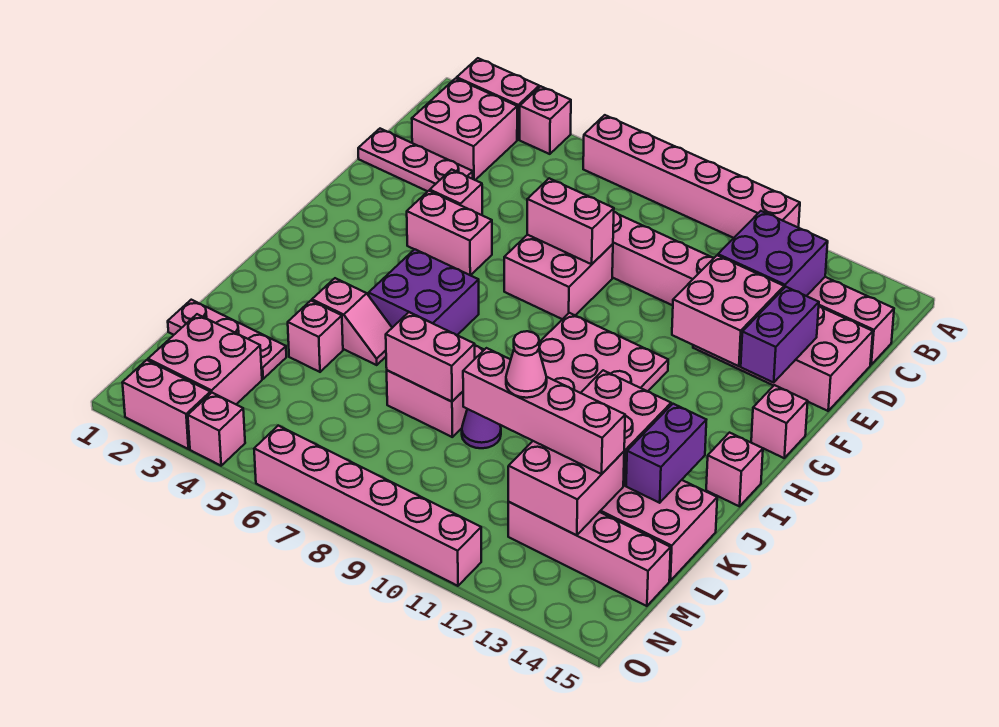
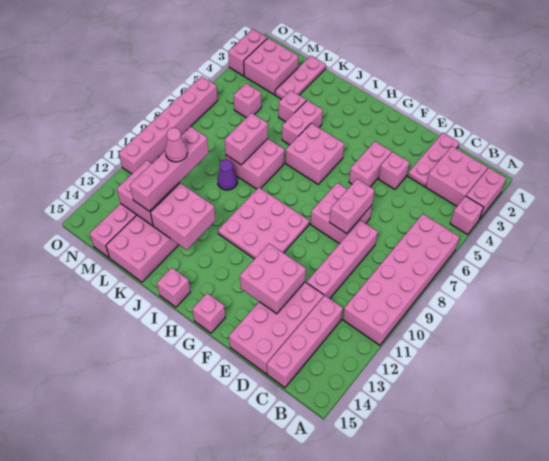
pink 1x6 brick [583,115,800,238] -> pink 2x6 brick [343,214,459,345]
purple 2x2 brick [718,211,828,296] -> none
purple 1x2 brick [741,287,819,382] -> none
purple 2x2 brick [369,249,479,335] -> pink 2x2 brick [286,123,344,184]
pink 1x2 slope [312,278,392,365] -> pink 1x2 brick [282,100,323,145]
purple 1x2 brick [626,404,706,503] -> none
pink 1x1 brick [188,393,245,466] -> pink 1x1 brick moved to [234,83,261,118]

